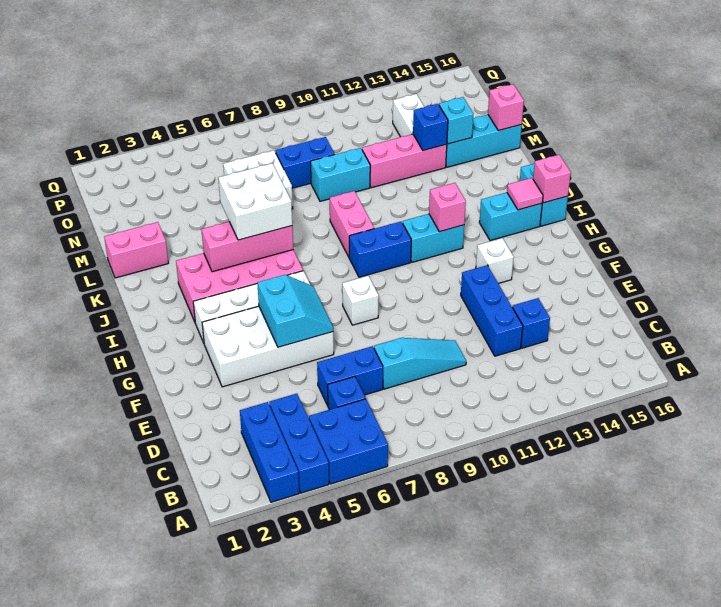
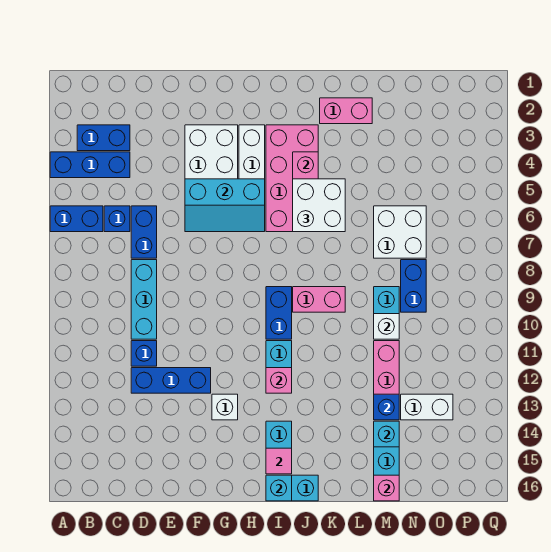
blue 1x3 brick [240,402,299,502] -> blue 1x2 brick [77,125,130,151]
blue 2x2 brick [309,399,388,484] -> blue 1x2 brick [50,206,103,232]
cyan 1x3 slope [374,338,466,389] -> cyan 1x3 brick [131,260,157,339]
blue 1x1 brick [512,298,550,348] -> blue 1x1 brick moved to [131,341,157,366]
cyan 2x2 slope [257,275,333,347] -> cyan 2x3 slope [185,179,265,232]
white 1x1 brick [342,276,379,325] -> white 1x1 brick moved to [374,314,399,339]
pink 1x1 brick [533,155,571,203] -> cyan 1x1 brick [266,475,292,501]
pink 1x2 brick [104,222,168,278] -> pink 1x2 brick turned to [320,98,372,124]

